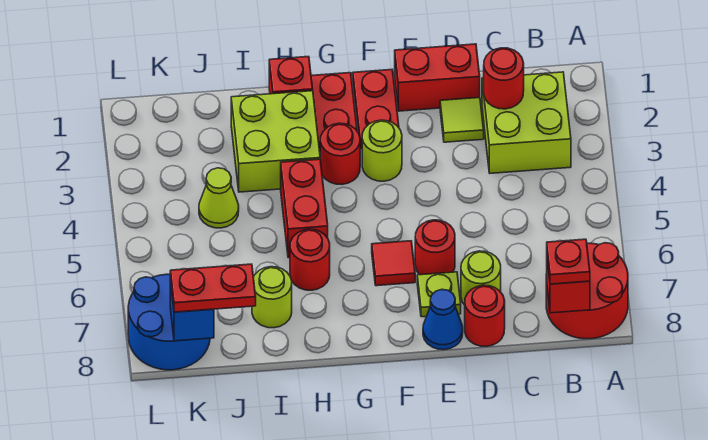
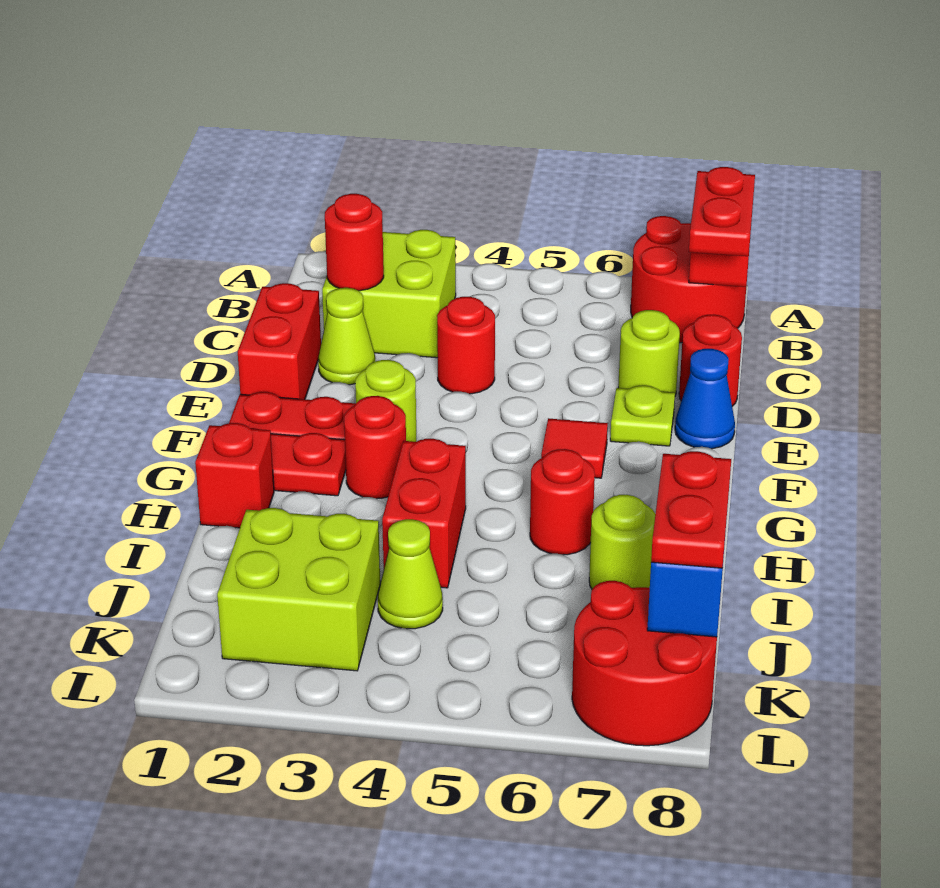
red 1x1 plate [547,239,590,284] -> red 1x2 plate [689,167,755,256]
lime 1x1 tile [440,98,484,142] -> lime 1x1 cone [318,288,375,385]
red 1x1 round brick [415,220,455,275] -> red 1x1 round brick moved to [437,297,495,394]
lime 2x2 brick [231,91,320,192] -> lime 2x2 brick moved to [217,508,380,671]
red 1x2 brick [281,159,328,258] -> red 1x2 brick turned to [382,439,466,588]
blue 2x2 round brick [128,274,210,370] -> red 2x2 round brick [572,581,717,746]

